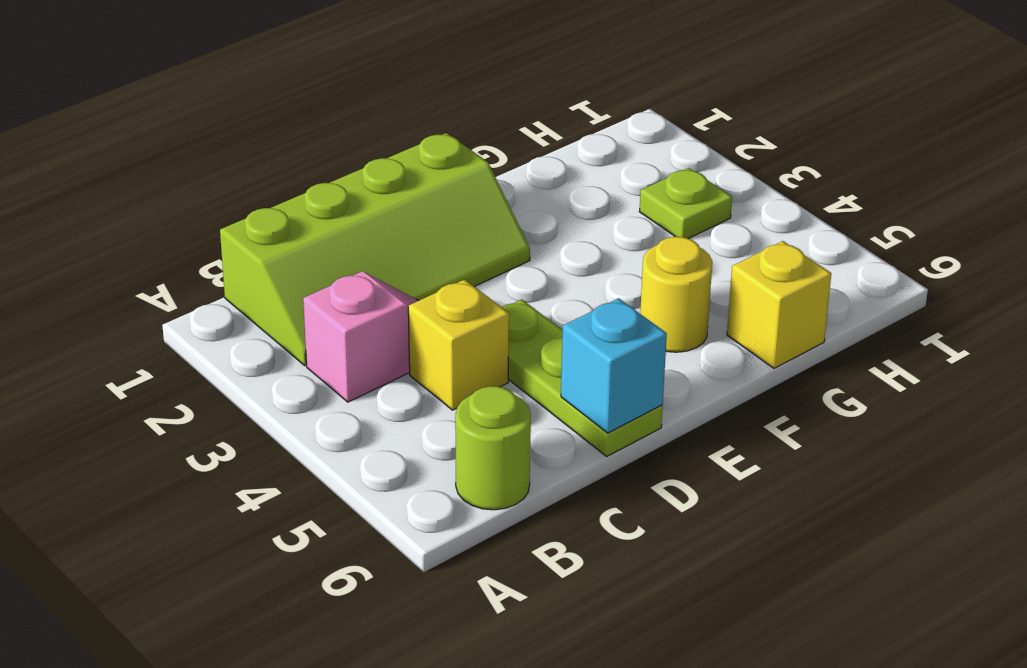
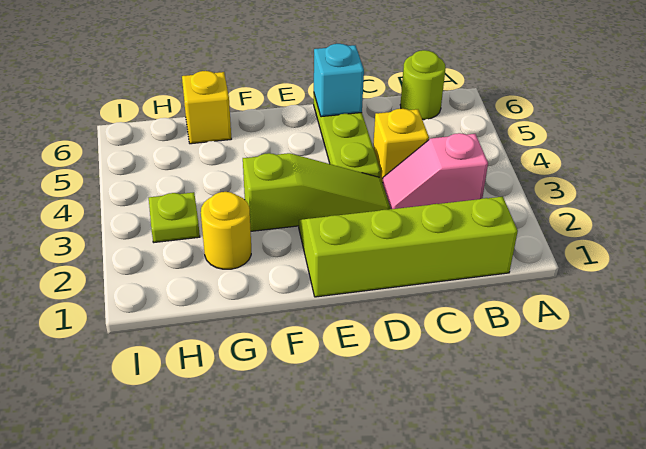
none -> lime 1x3 slope [243,153,390,231]
yellow 1x1 round brick [640,237,712,352] -> yellow 1x1 round brick moved to [201,192,251,269]

